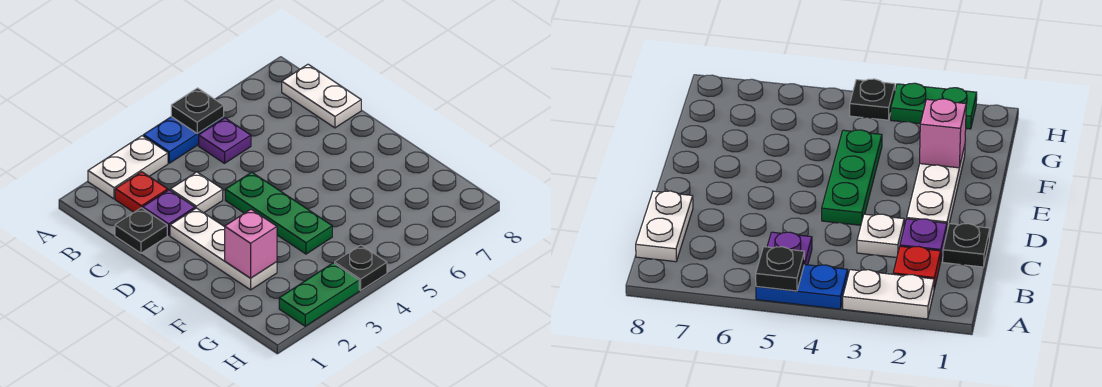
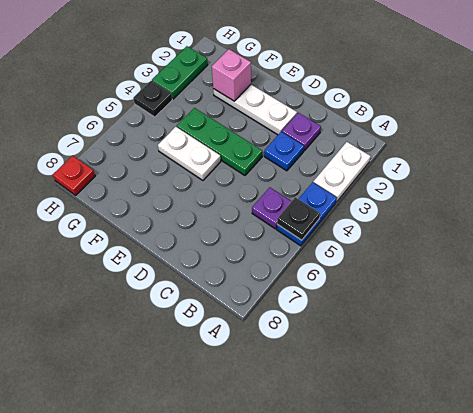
red 1x1 plate [115,172,168,212] -> red 1x1 plate moved to [53,156,95,195]
white 1x2 plate [282,64,361,128] -> white 1x2 plate moved to [158,127,221,180]
black 1x1 plate [115,208,167,253] -> none
white 1x1 plate [170,172,223,213] -> blue 1x1 plate [264,132,304,171]

